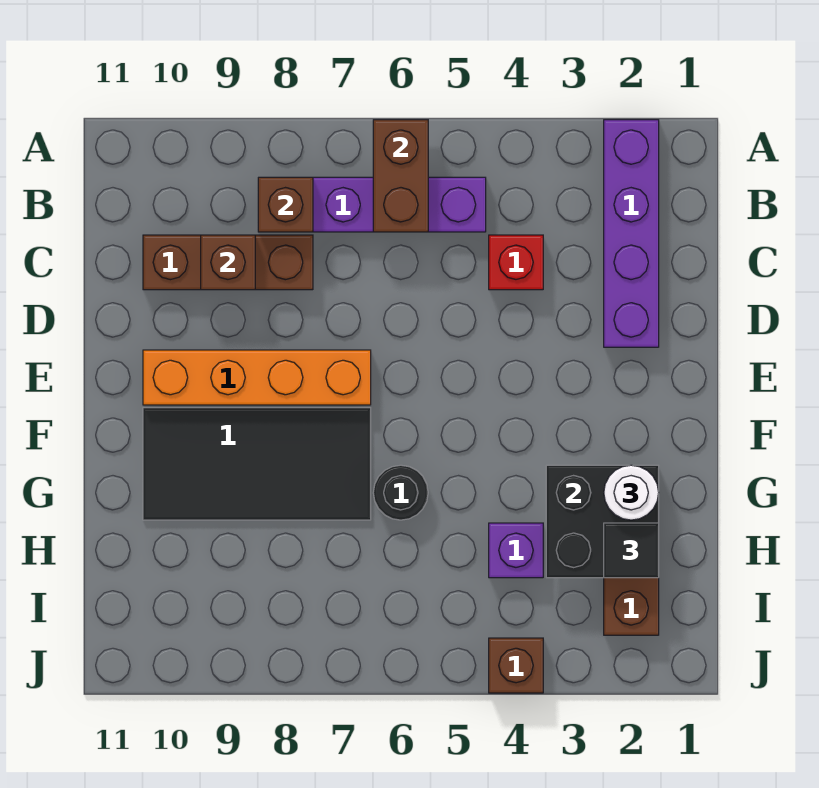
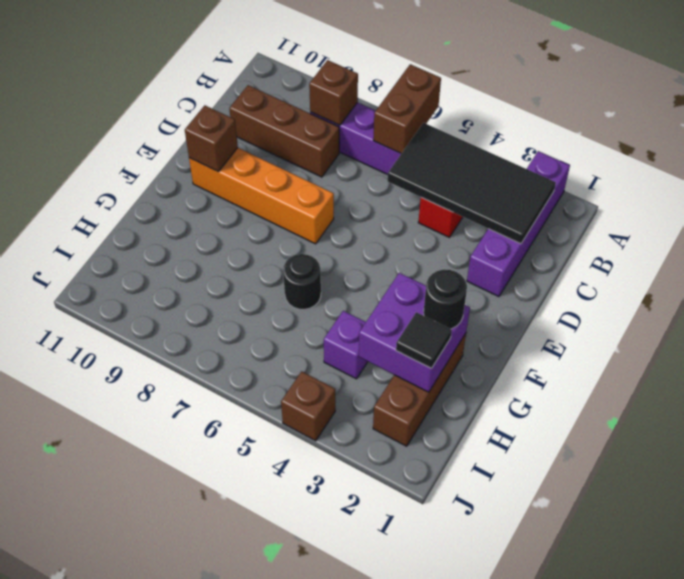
brown 1x1 brick [201,235,255,290] -> brown 1x1 brick moved to [185,106,238,172]
black 2x4 tile [143,408,371,520] -> black 2x4 tile moved to [388,123,556,244]
black 2x2 brick [546,465,659,578] -> purple 2x2 brick [359,273,470,392]
white 1x1 round brick [604,465,659,520] -> black 1x1 round brick [424,269,467,329]

